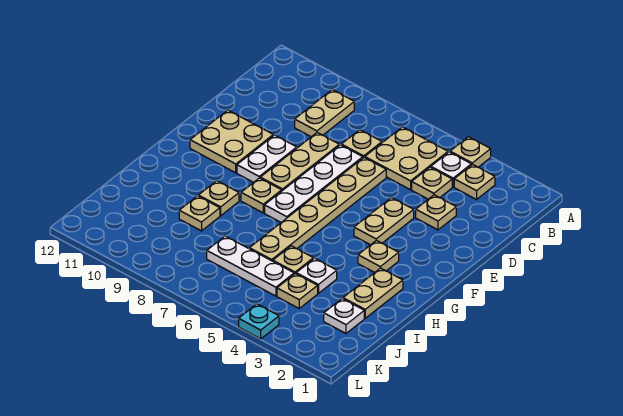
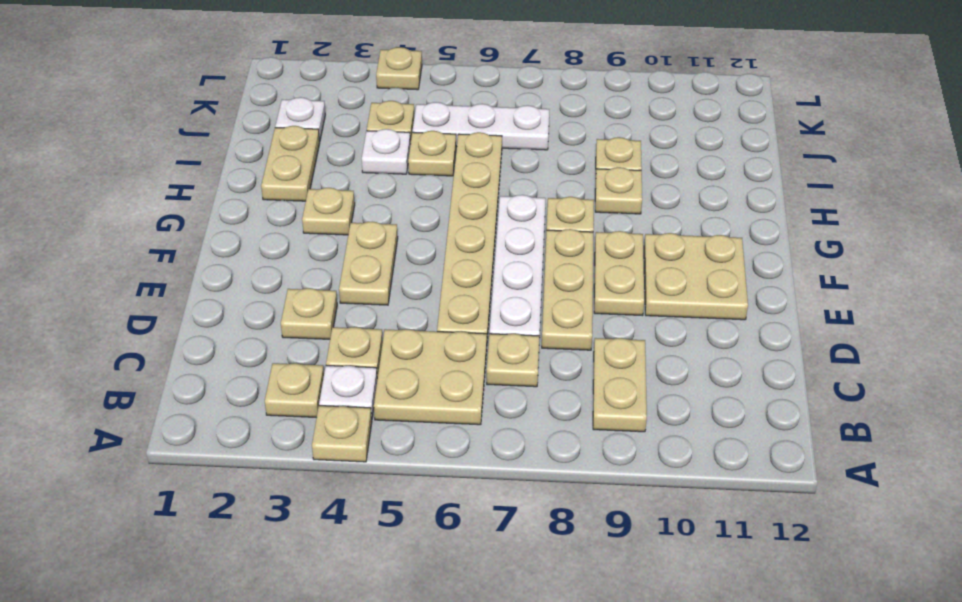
white 1x2 plate [237,135,297,182] -> tan 1x2 plate [594,231,644,316]
cyan 1x1 plate [239,304,279,339] -> tan 1x1 plate [376,47,422,90]

